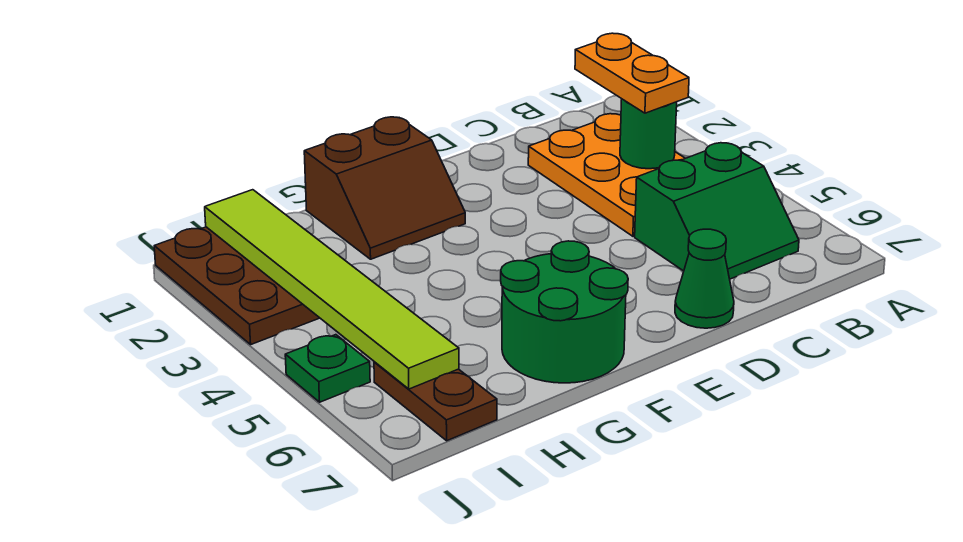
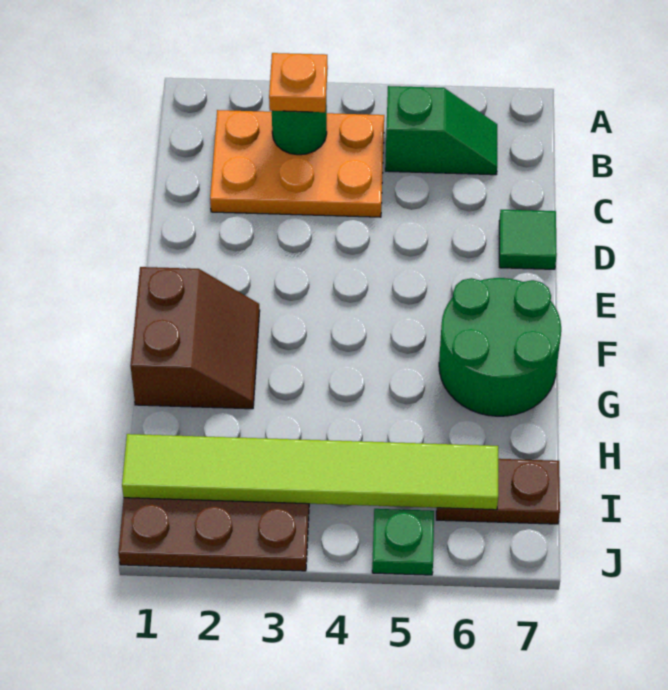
orange 1x2 plate [575,33,689,113] -> orange 1x1 plate [269,53,328,112]
green 2x2 slope [635,143,799,279] -> green 1x2 slope [385,86,497,175]
green 1x1 cone [675,229,734,328] -> green 1x1 tile [499,210,557,269]

